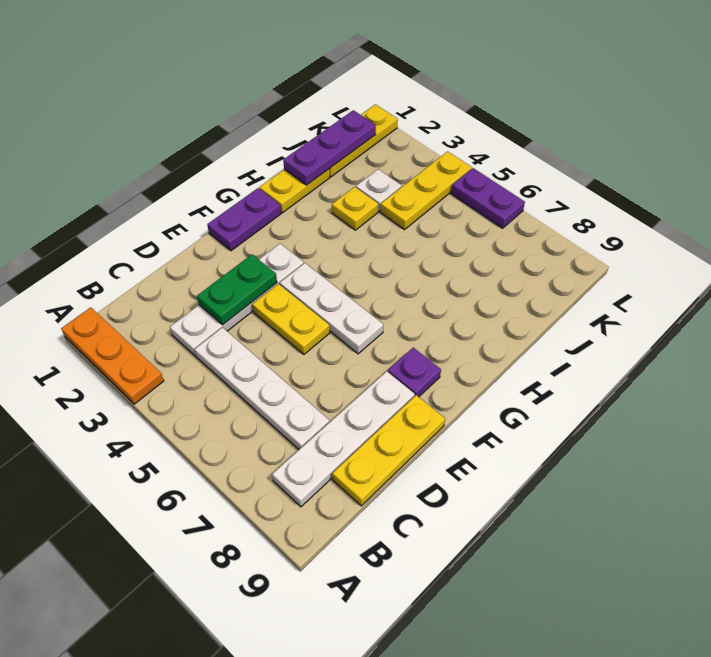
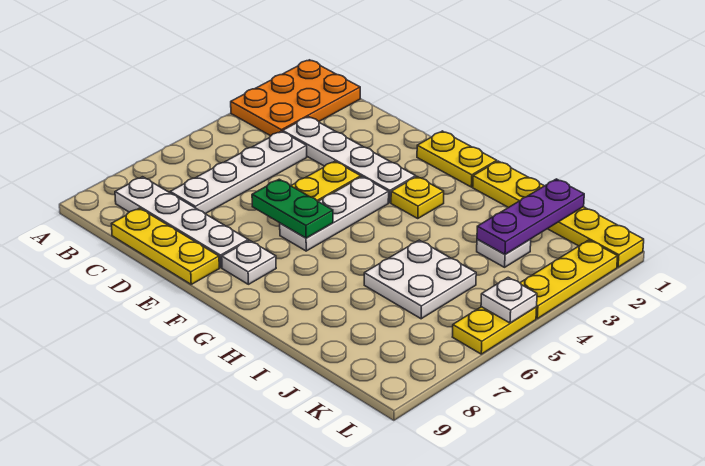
orange 1x3 plate [61,307,164,404] -> orange 2x3 plate [231,60,360,136]
green 1x2 plate [197,255,277,325] -> green 1x2 plate moved to [252,179,333,238]
purple 1x2 plate [207,188,281,251] -> yellow 1x2 plate [417,131,497,187]
purple 1x1 plate [388,348,441,397] -> white 1x1 plate [222,240,276,284]
purple 1x3 plate [283,110,376,185] -> purple 1x3 plate turned to [477,179,584,254]
yellow 1x1 plate [332,187,378,230] -> yellow 1x1 plate moved to [391,177,444,219]
none -> white 2x2 plate [364,240,476,319]
yellow 1x3 plate [380,151,472,230] -> yellow 1x3 plate turned to [520,240,618,319]
purple 1x2 plate [451,168,525,228] -> yellow 1x2 plate [453,307,537,354]
none -> white 1x1 plate [481,277,537,323]

